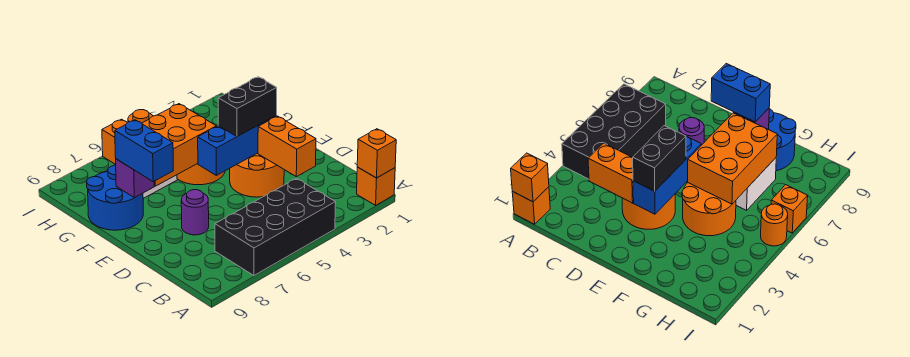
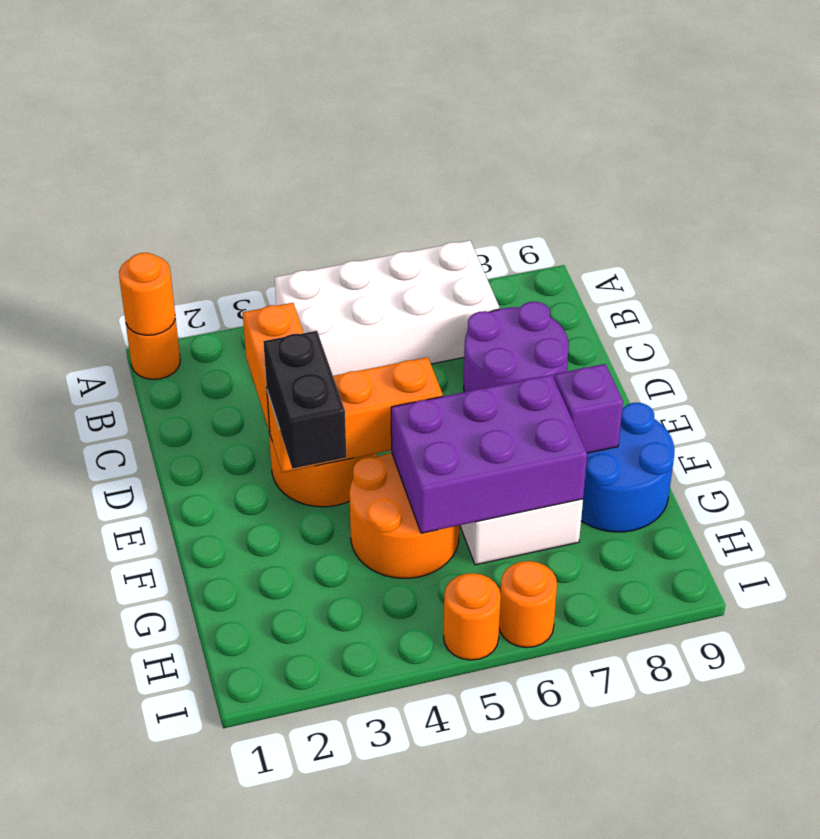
orange 1x1 brick [357,167,395,205] -> orange 1x1 round brick [126,317,180,379]
orange 1x1 brick [357,129,396,178] -> orange 1x1 round brick [119,253,175,335]
black 2x4 brick [215,178,336,276] -> white 2x4 brick [275,240,499,376]
purple 1x1 round brick [181,190,209,235] -> purple 2x2 round brick [464,302,569,392]
blue 1x3 brick [198,116,276,175] -> orange 1x3 brick [267,357,443,473]
black 1x2 brick [218,77,277,136] -> black 1x2 brick turned to [263,331,346,469]
blue 1x2 brick [115,120,173,182] -> none
orange 2x3 brick [142,104,216,186] -> purple 2x3 brick [391,375,587,533]
orange 1x1 brick [102,119,127,164] -> orange 1x1 round brick [499,561,557,648]

